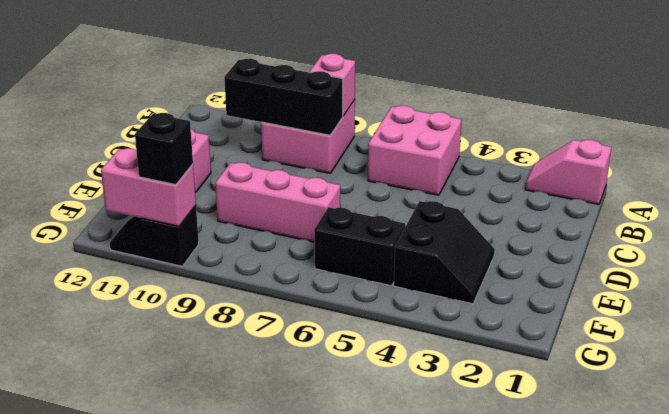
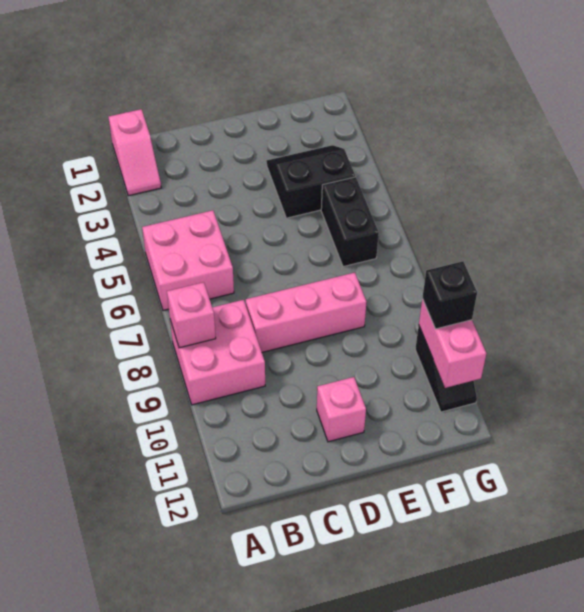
black 1x3 brick [224,59,343,135] -> none
pink 1x3 brick [215,162,340,242] -> pink 1x3 brick turned to [246,273,367,352]

